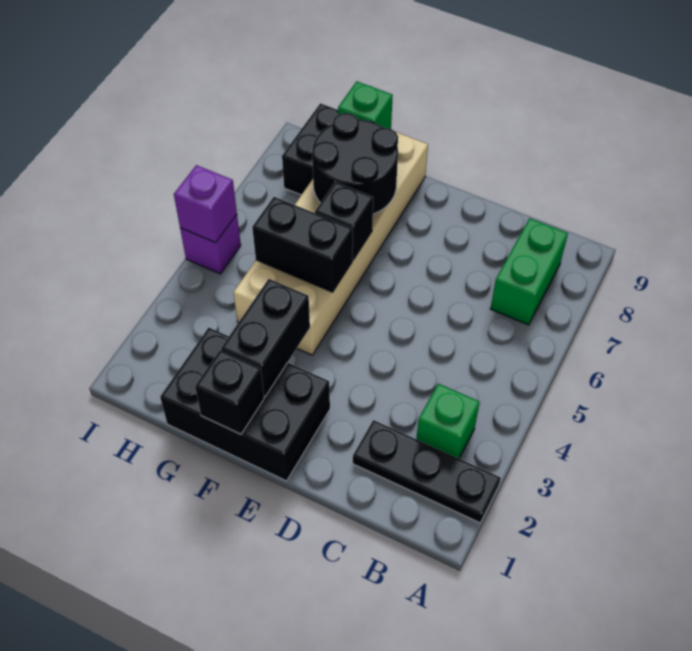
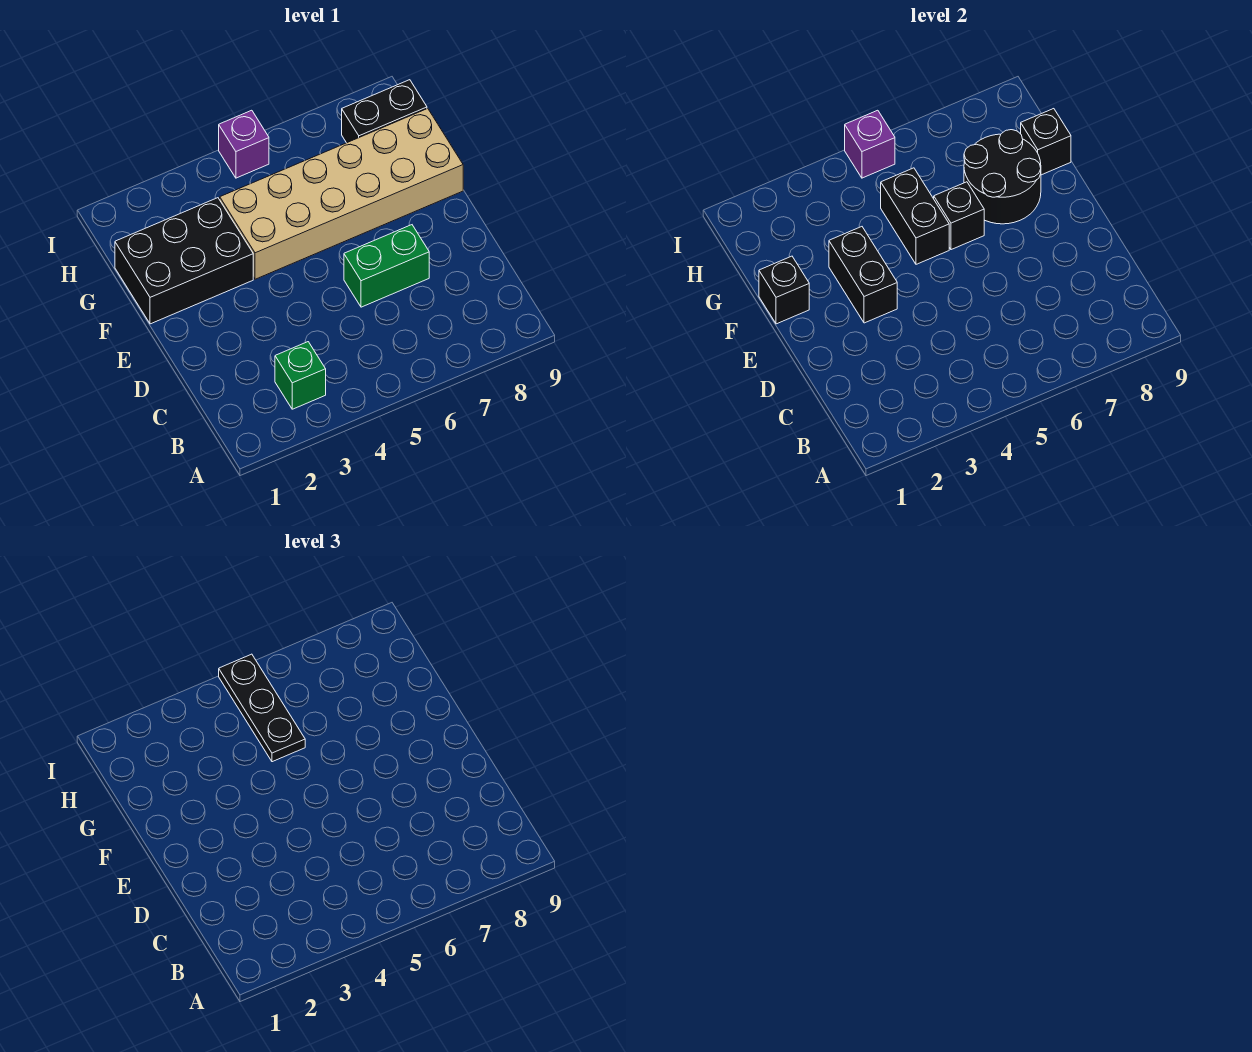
black 1x3 plate [353,420,501,523] -> black 1x3 plate moved to [219,654,305,762]
green 1x2 brick [490,218,568,325] -> green 1x2 brick moved to [344,225,429,307]
black 2x3 brick [160,328,330,481] -> black 2x3 brick turned to [115,198,253,324]
black 1x2 brick [221,279,310,396] -> black 1x2 brick turned to [829,227,897,323]
green 1x1 brick [338,82,393,129] -> black 1x1 brick [1021,109,1071,175]

